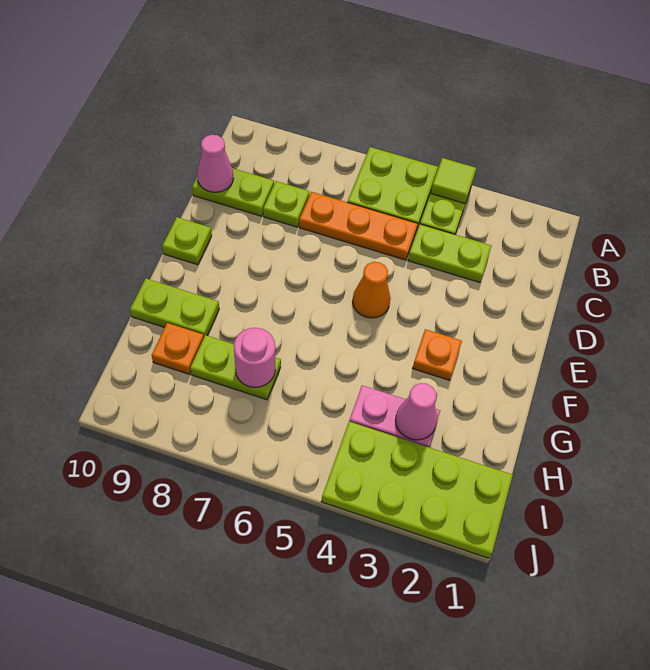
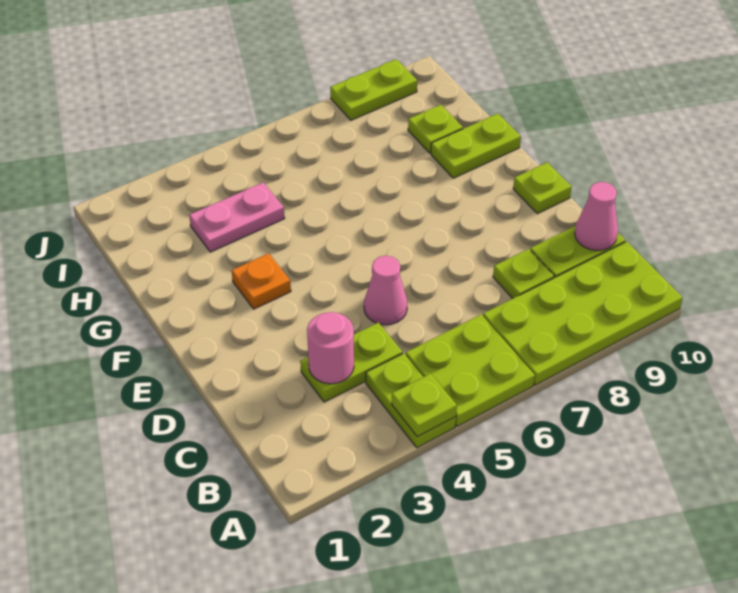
lime 1x1 tile [431,158,476,203] -> lime 1x1 plate [392,374,457,437]
orange 1x3 plate [299,192,418,260] -> none
orange 1x1 cone [352,262,391,318] -> none
pink 1x1 cone [395,383,437,440] -> pink 1x1 cone moved to [364,256,407,325]
lime 1x2 plate [190,335,281,400] -> lime 1x2 plate moved to [330,59,417,120]
pink 1x1 round brick [234,328,275,387] -> pink 1x1 round brick moved to [307,312,354,384]
orange 1x1 plate [152,323,204,374] -> lime 1x1 plate [408,105,463,153]
lime 2x4 plate [321,422,513,558] -> lime 2x4 plate moved to [483,242,683,385]

